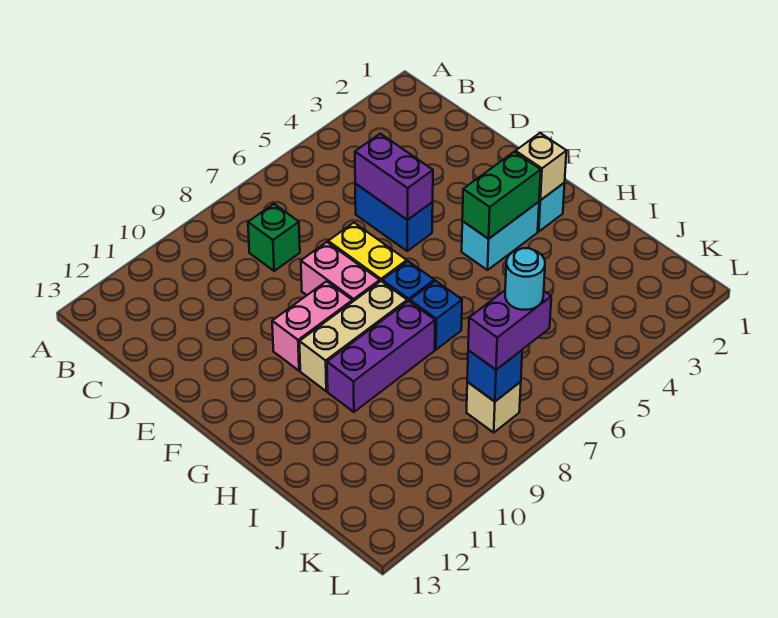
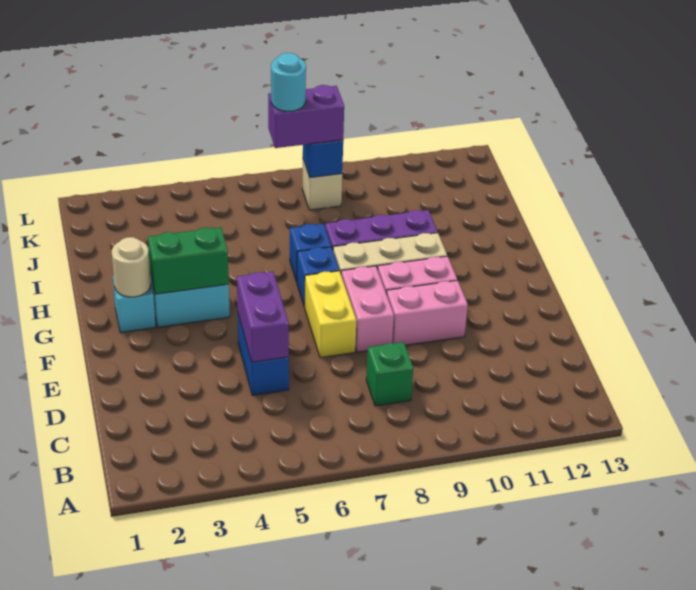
none -> pink 1x2 brick [387,280,468,345]
tan 1x1 brick [516,133,566,200] -> tan 1x1 round brick [112,237,151,297]

